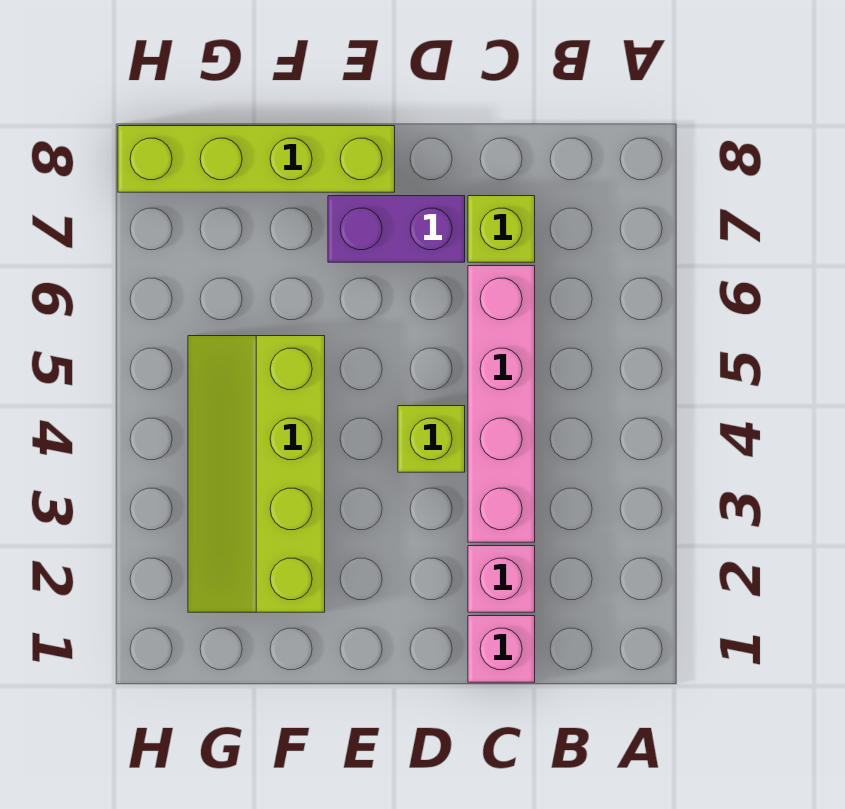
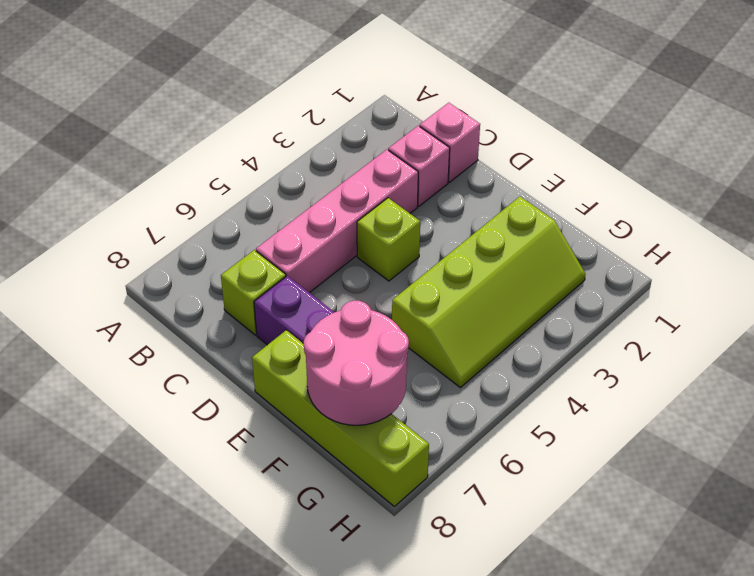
none -> pink 2x2 round brick [304,300,409,425]

